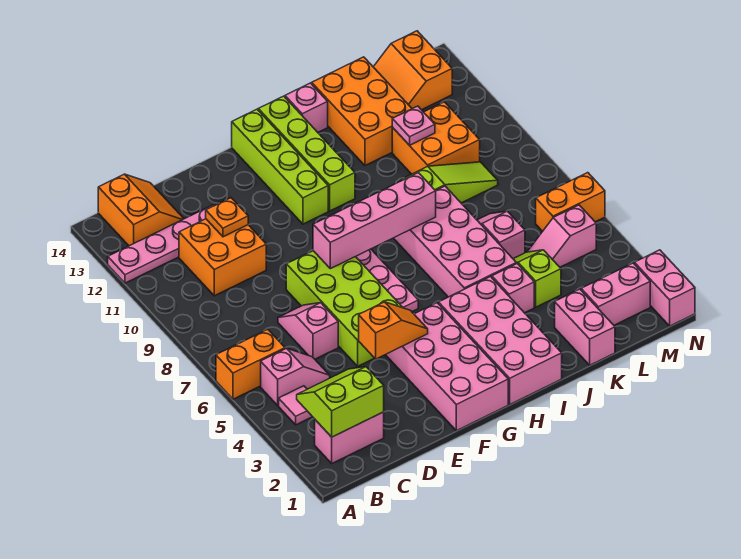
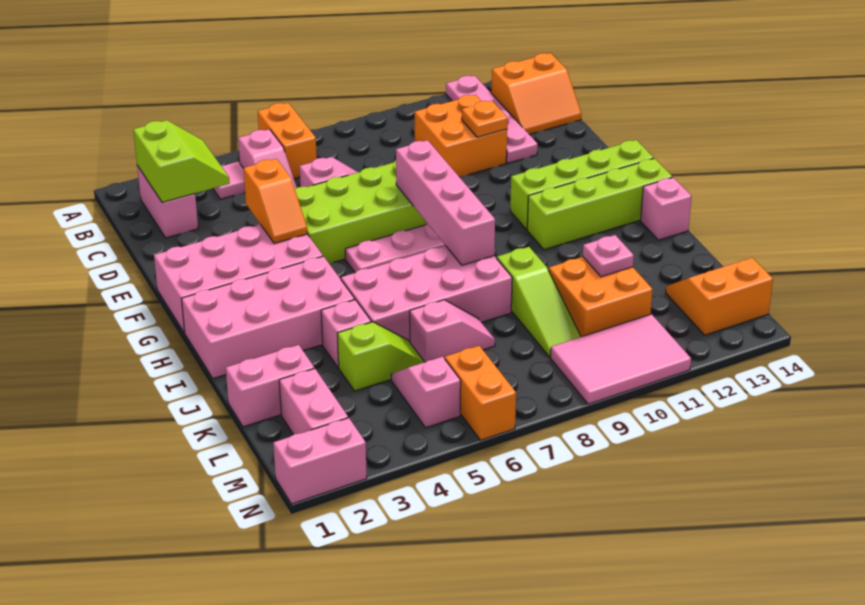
orange 2x3 brick [312,57,412,165] -> none
none -> pink 2x3 tile [550,314,691,404]

